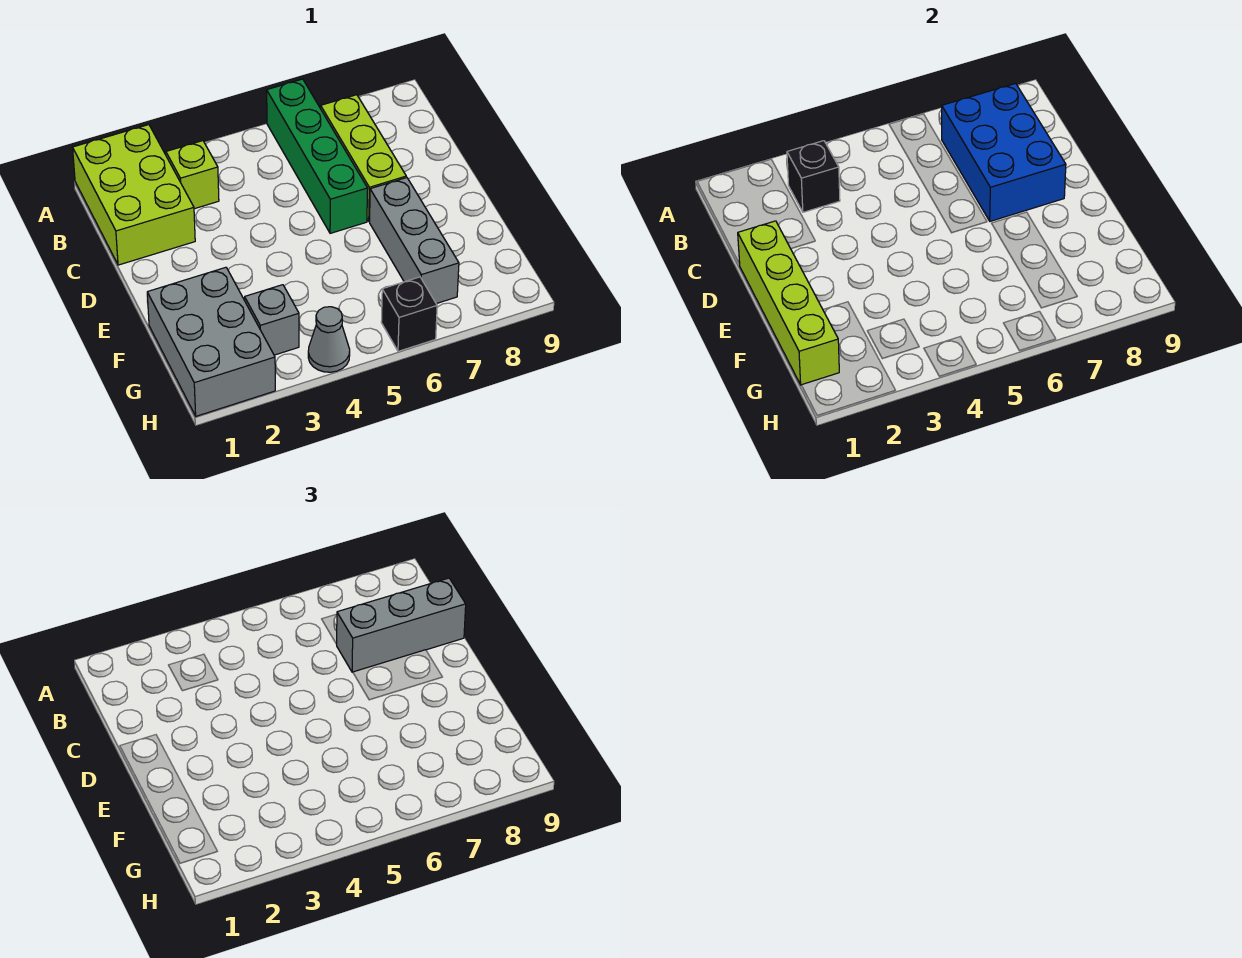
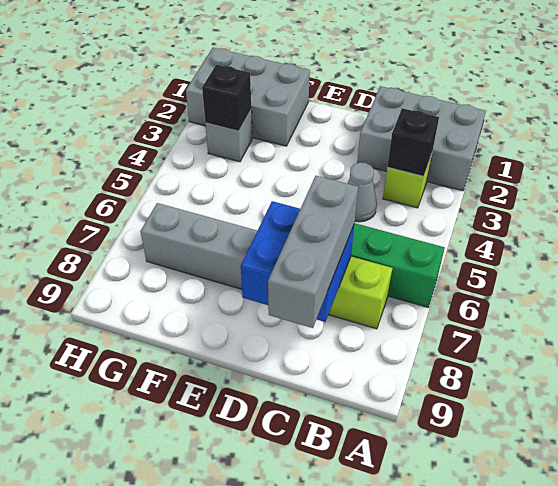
lime 2x3 brick [73,125,195,265] -> grey 2x3 brick [357,86,486,191]
blue 2x3 brick [942,83,1066,221] -> blue 2x2 brick [241,201,354,322]
lime 1x4 brick [738,221,839,385] -> none
grey 1x1 cone [308,307,350,372] -> grey 1x1 cone moved to [347,163,377,222]
black 1x1 brick [381,277,437,351] -> black 1x1 brick moved to [202,65,251,130]

